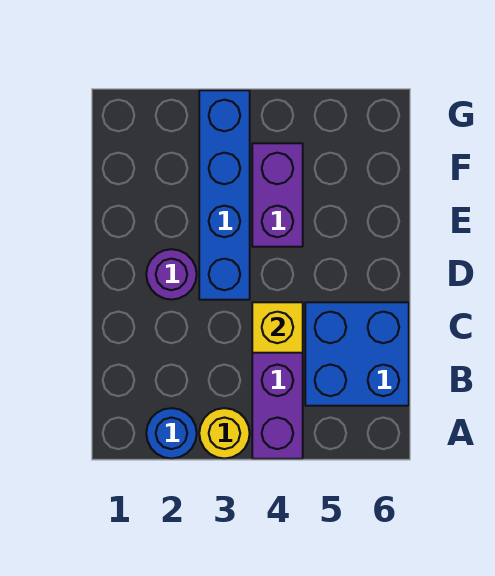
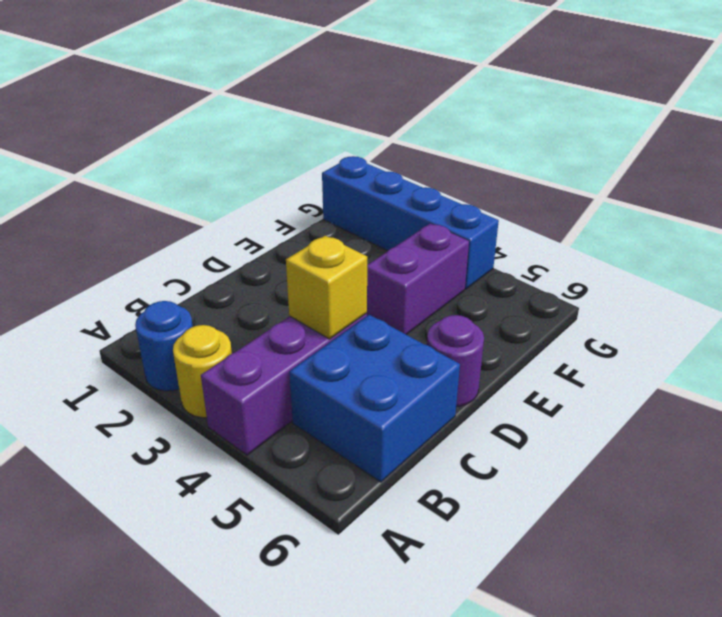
purple 1x1 round brick [146,249,197,300] -> purple 1x1 round brick moved to [427,315,484,406]
blue 1x4 brick [199,90,250,300] -> blue 1x4 brick turned to [322,156,499,289]

